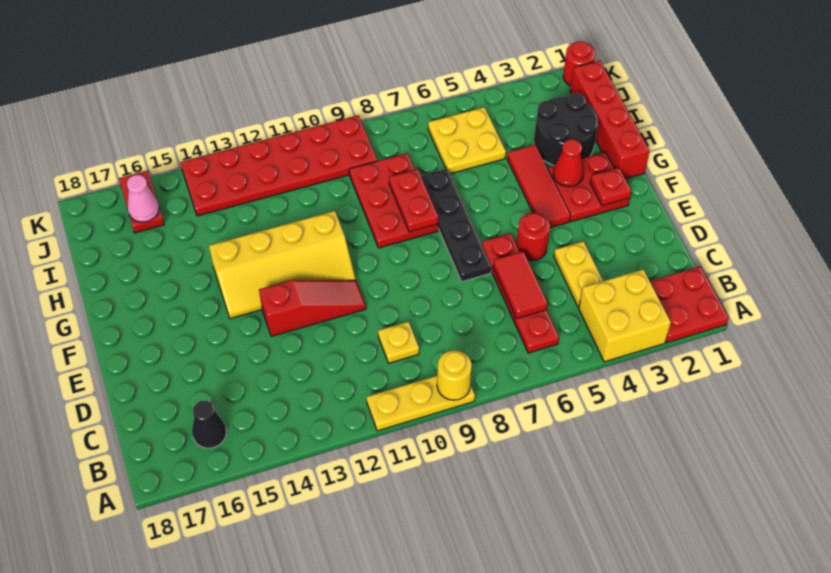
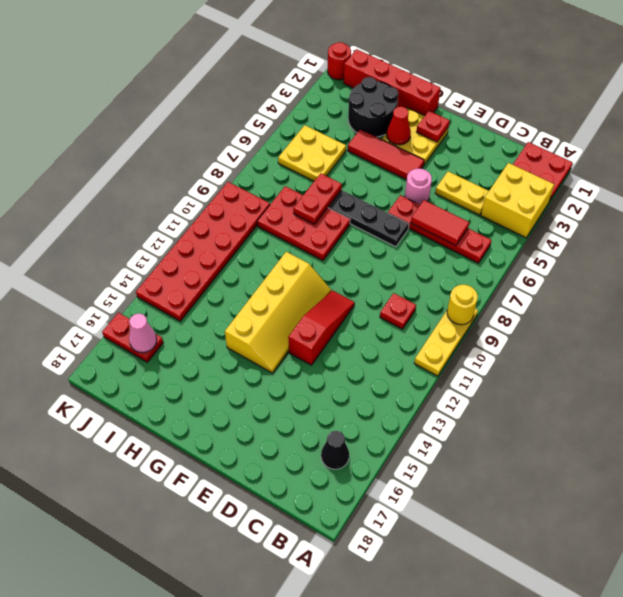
yellow 1x1 plate [378,322,419,363] -> red 1x1 plate [380,293,416,329]
red 1x1 round brick [517,213,550,261] -> pink 1x1 round brick [405,168,432,205]
red 2x2 plate [548,152,630,222] -> yellow 2x2 plate [382,107,449,165]
red 1x2 plate [389,169,438,232] -> red 1x2 plate turned to [293,173,342,224]

